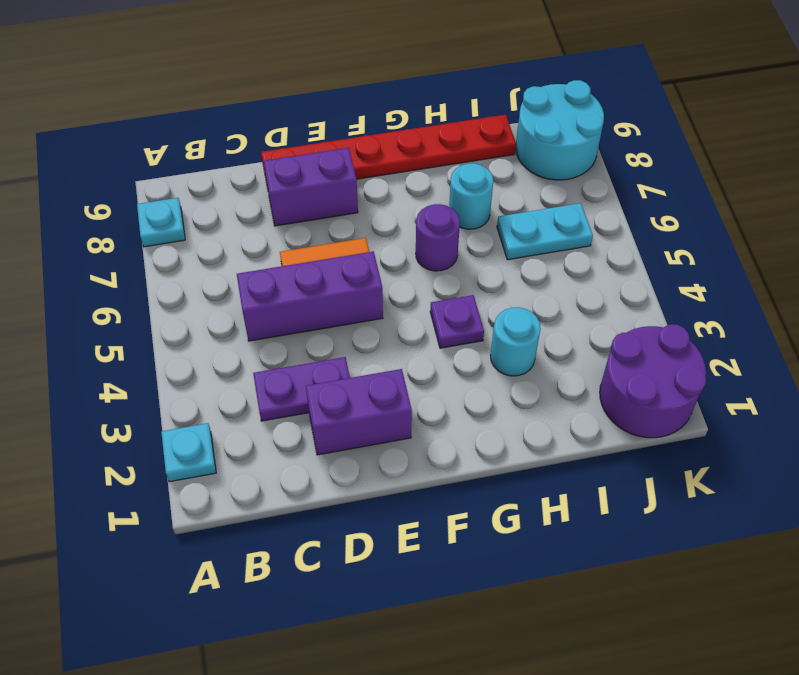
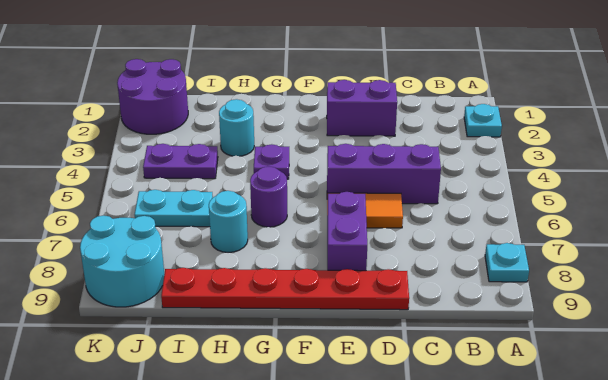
purple 1x2 plate [253,357,350,421] -> purple 1x2 plate moved to [143,144,218,179]
purple 1x2 brick [264,148,358,226] -> purple 1x2 brick turned to [327,192,367,271]

